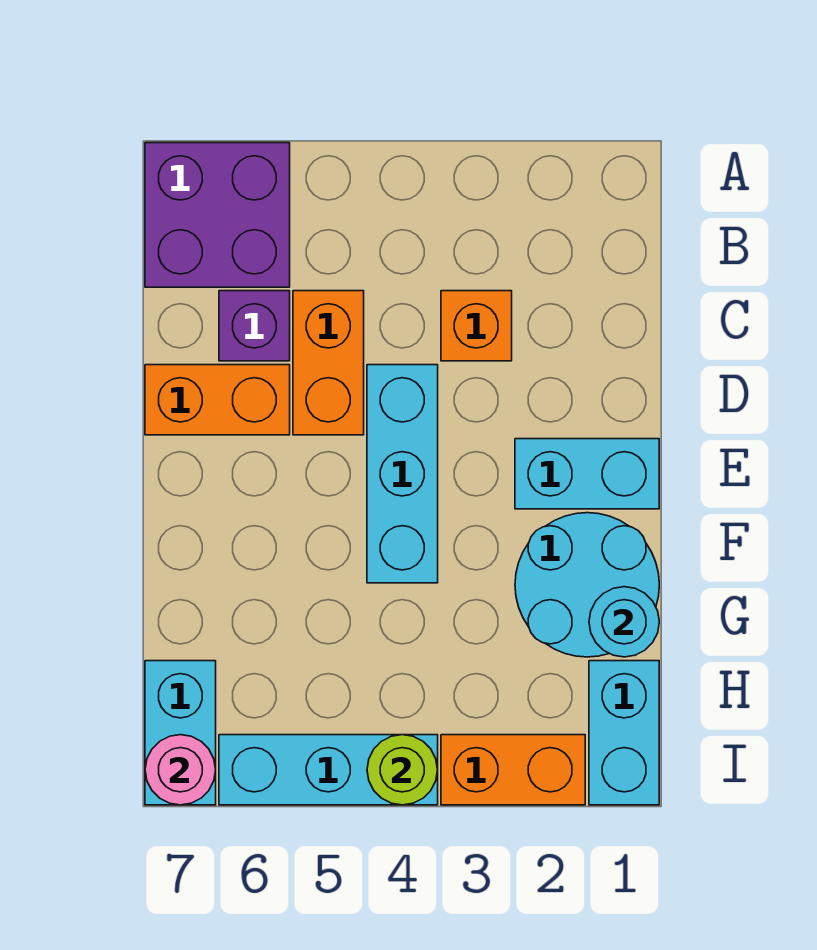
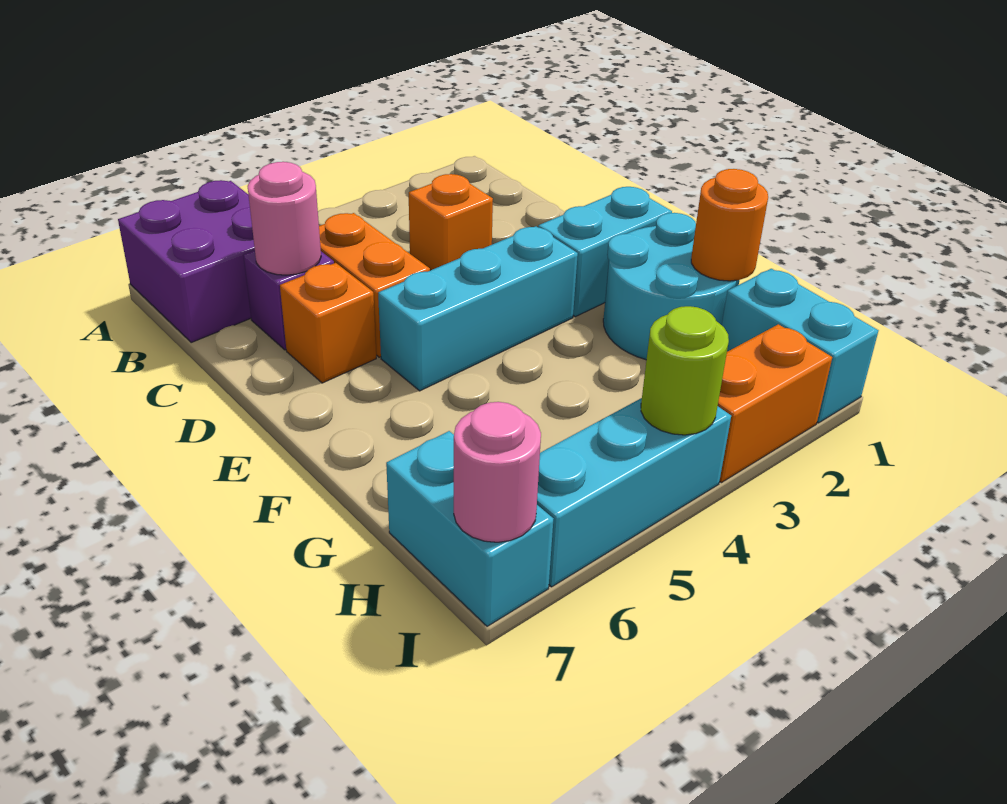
none -> pink 1x1 round brick [248,162,321,275]
cyan 1x3 brick [367,365,438,583] -> cyan 1x3 brick turned to [378,226,578,391]
orange 1x2 brick [145,365,290,435] -> orange 1x1 brick [280,263,376,383]
cyan 1x1 round brick [589,587,659,657] -> orange 1x1 round brick [691,169,768,281]

